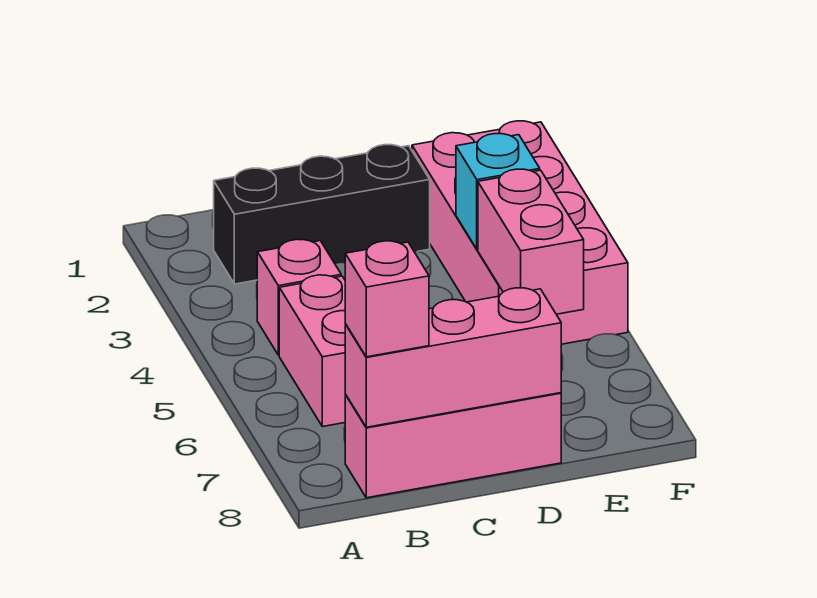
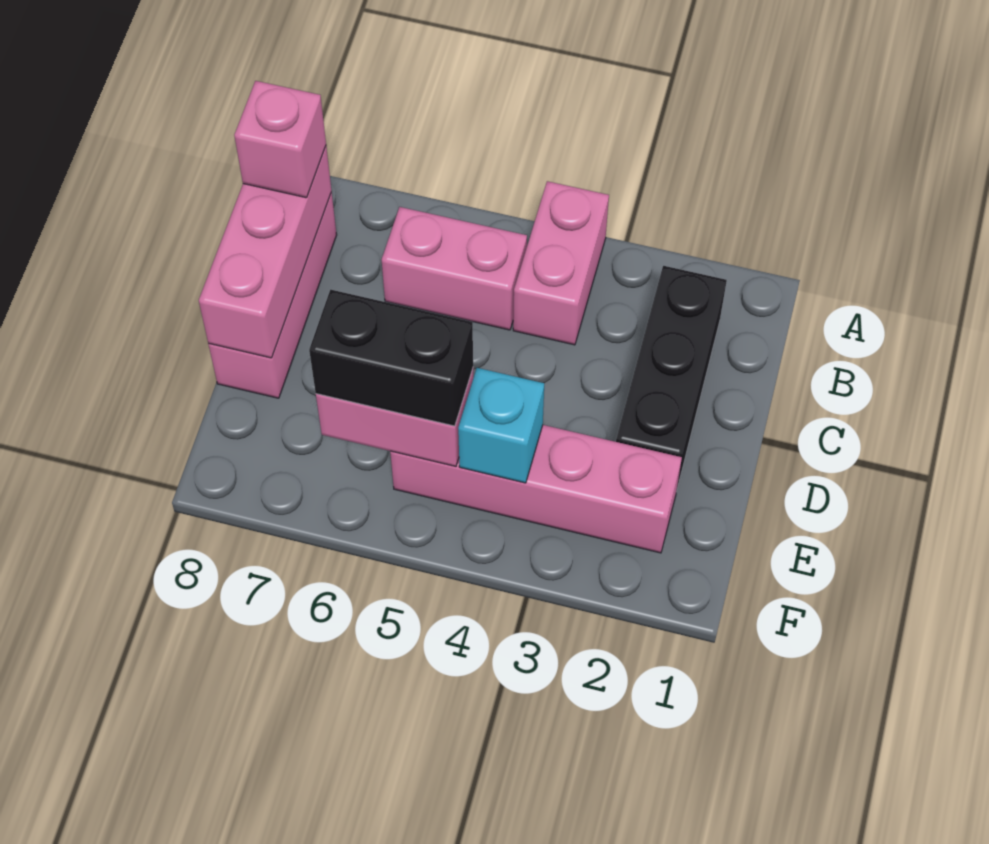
pink 1x1 brick [257,239,341,355] -> pink 1x2 brick [513,181,609,345]
pink 2x4 brick [412,121,628,344] -> pink 1x4 brick [390,425,682,553]
none -> black 1x2 brick [309,290,473,426]

